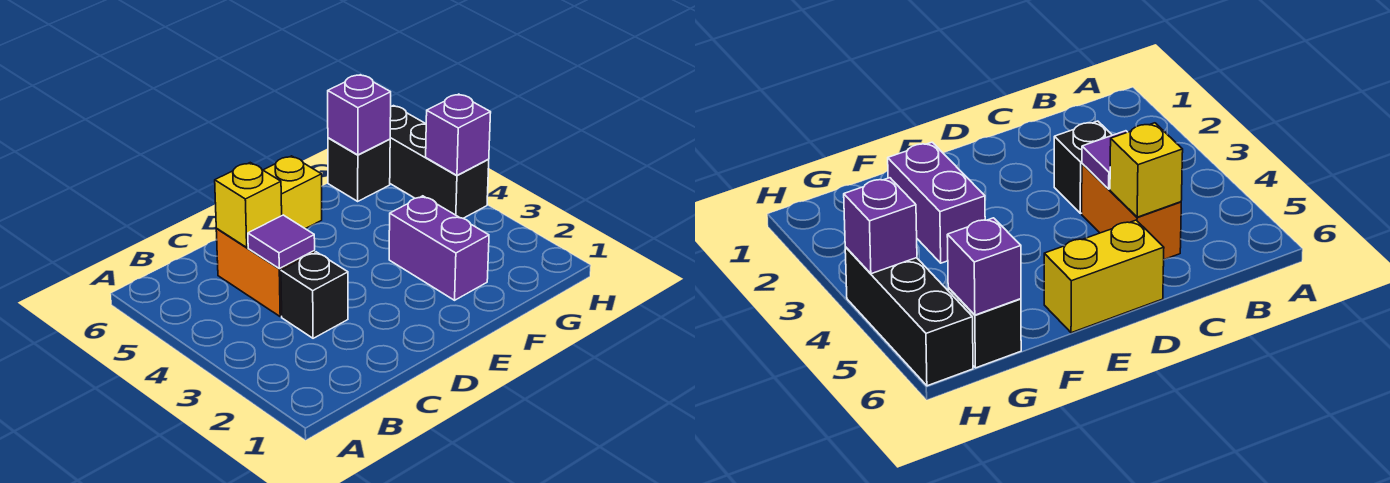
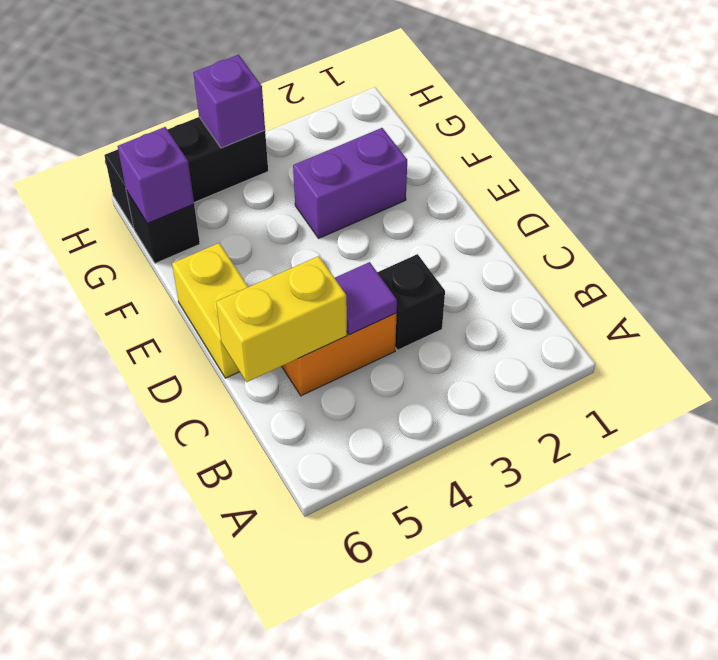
yellow 1x1 brick [215,163,282,248] -> yellow 1x2 brick [216,256,347,382]

